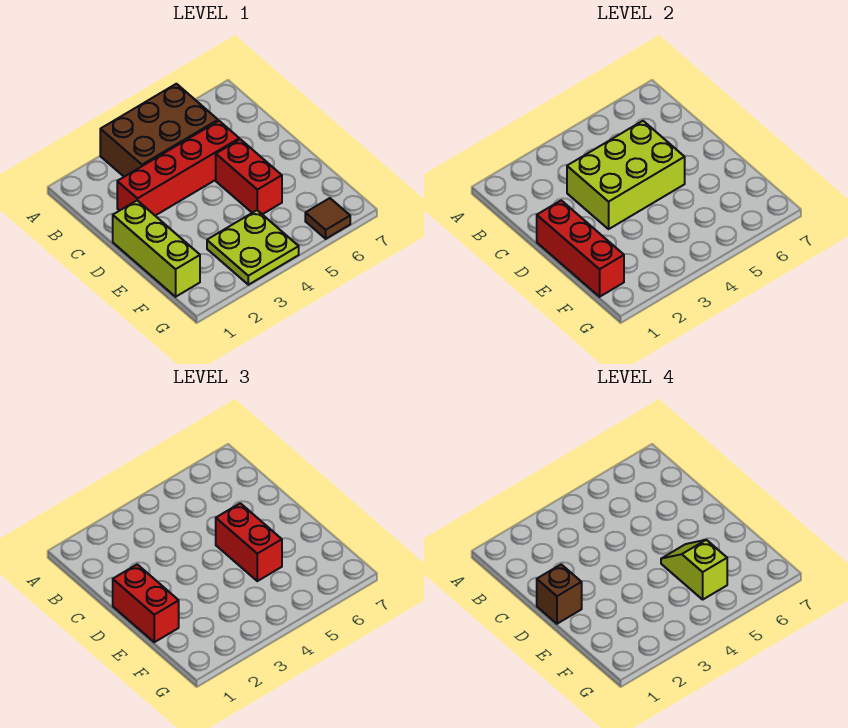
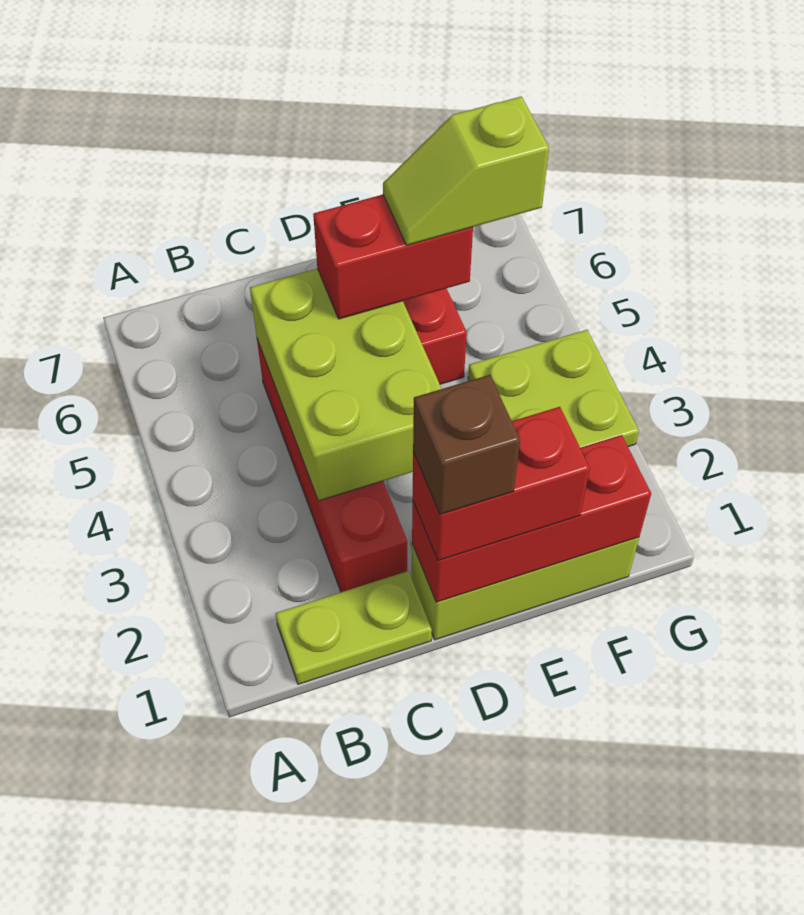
brown 2x3 brick [100,84,218,177] -> none
none -> lime 1x2 plate [276,571,432,684]
brown 1x1 tile [305,198,350,239] -> none

